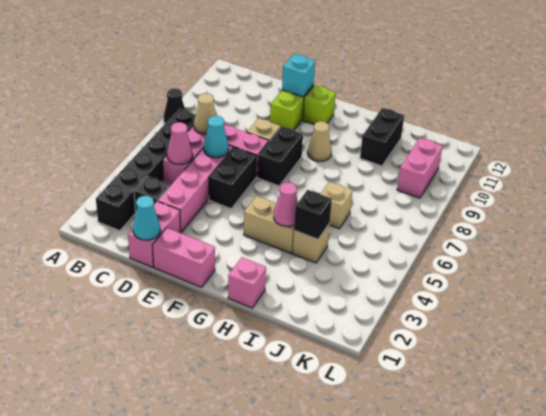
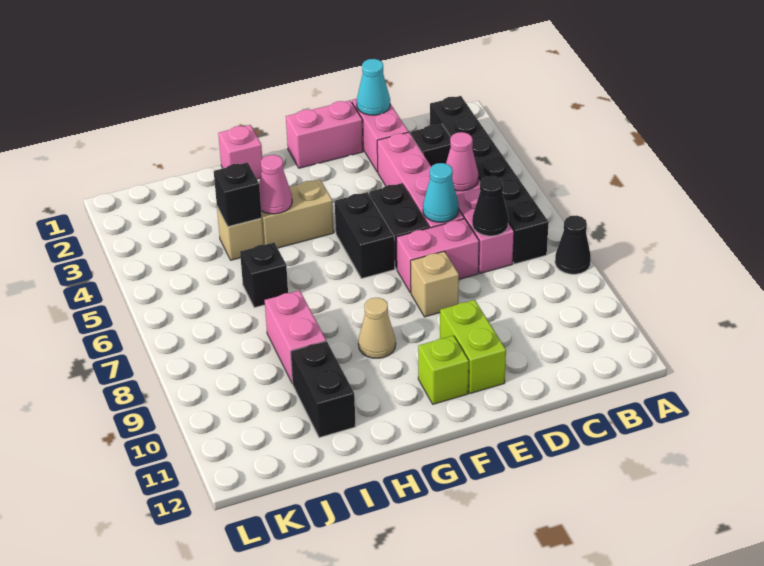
tan 1x1 cone [194,93,217,134] -> black 1x1 cone [472,176,508,236]
cyan 1x1 brick [282,54,315,97] -> none
black 1x2 brick [257,126,303,186] -> black 1x2 brick moved to [335,192,395,279]
tan 1x1 brick [320,182,353,229] -> black 1x1 brick [240,243,288,308]
pink 1x2 brick [397,138,442,198] -> pink 1x2 brick moved to [265,290,326,383]

